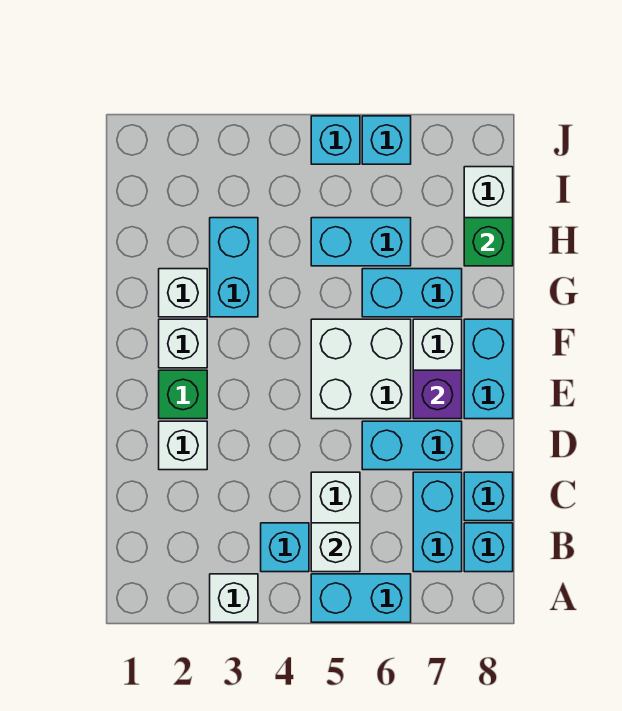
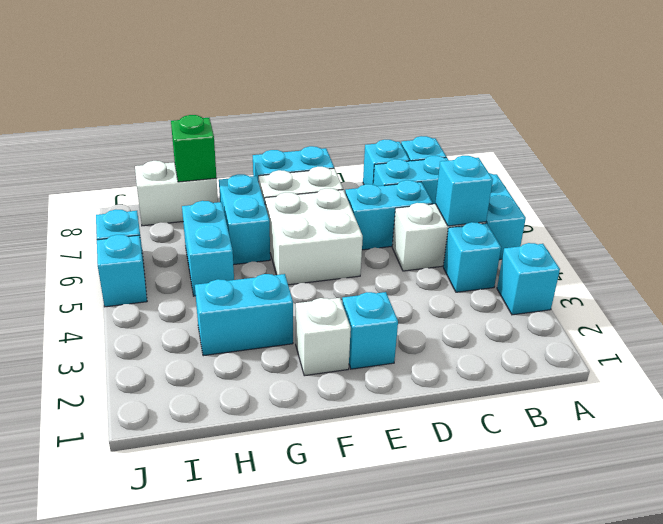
white 1x1 brick [210,574,258,622] -> cyan 1x1 brick [497,243,560,315]
white 1x1 brick [311,523,360,572] -> cyan 1x1 brick [435,156,493,226]
white 1x1 brick [159,421,207,470] -> none
cyan 1x2 brick [362,421,462,470] -> cyan 1x2 brick turned to [345,180,433,250]
green 1x1 brick [159,370,207,419] -> cyan 1x1 brick [342,292,398,369]
purple 1x1 brick [413,370,462,419] -> none
white 1x1 brick [159,269,207,317] -> none

